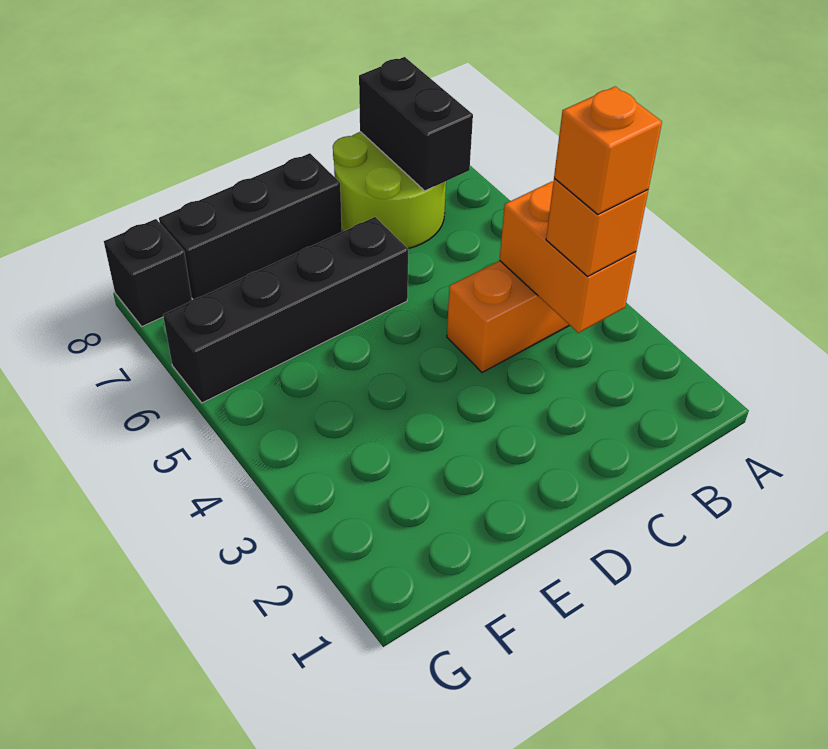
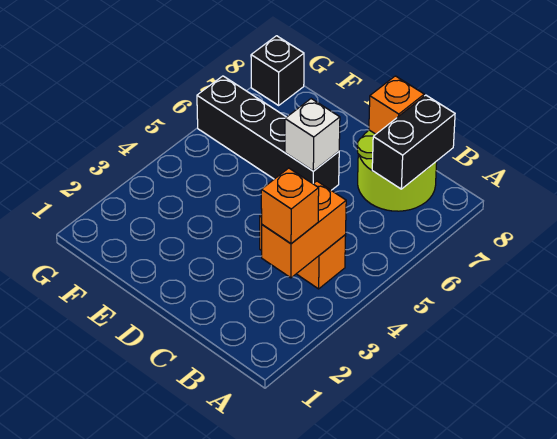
orange 1x1 brick [554,86,662,214] -> orange 1x1 brick moved to [369,76,424,134]
none -> white 1x1 brick [285,99,340,171]
black 1x3 brick [159,153,342,299] -> none

